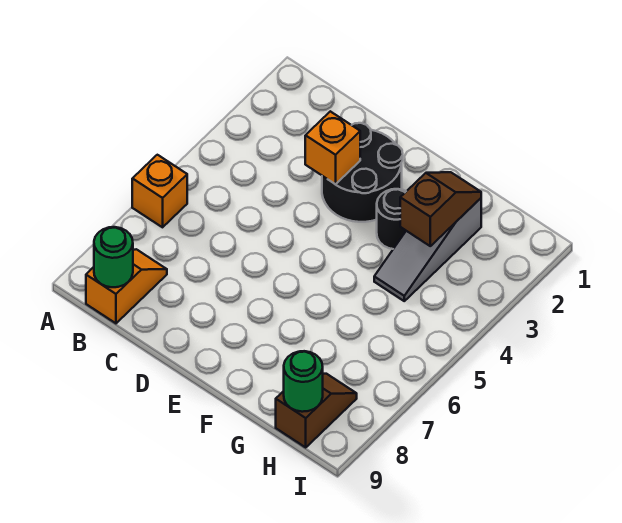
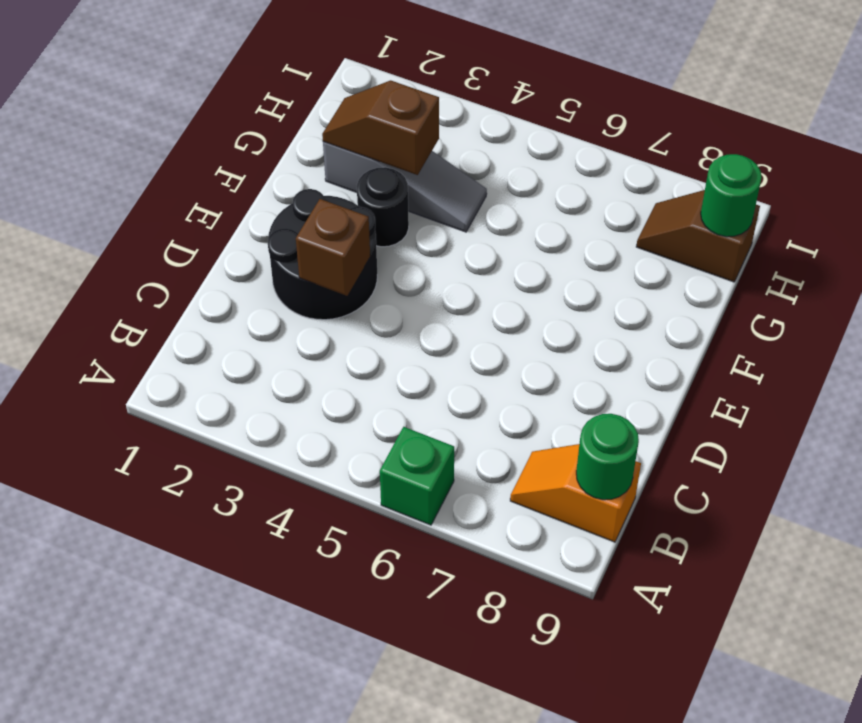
orange 1x1 brick [132,155,187,227] -> green 1x1 brick [380,427,454,525]
orange 1x1 brick [305,111,360,184] -> brown 1x1 brick [296,199,370,296]

